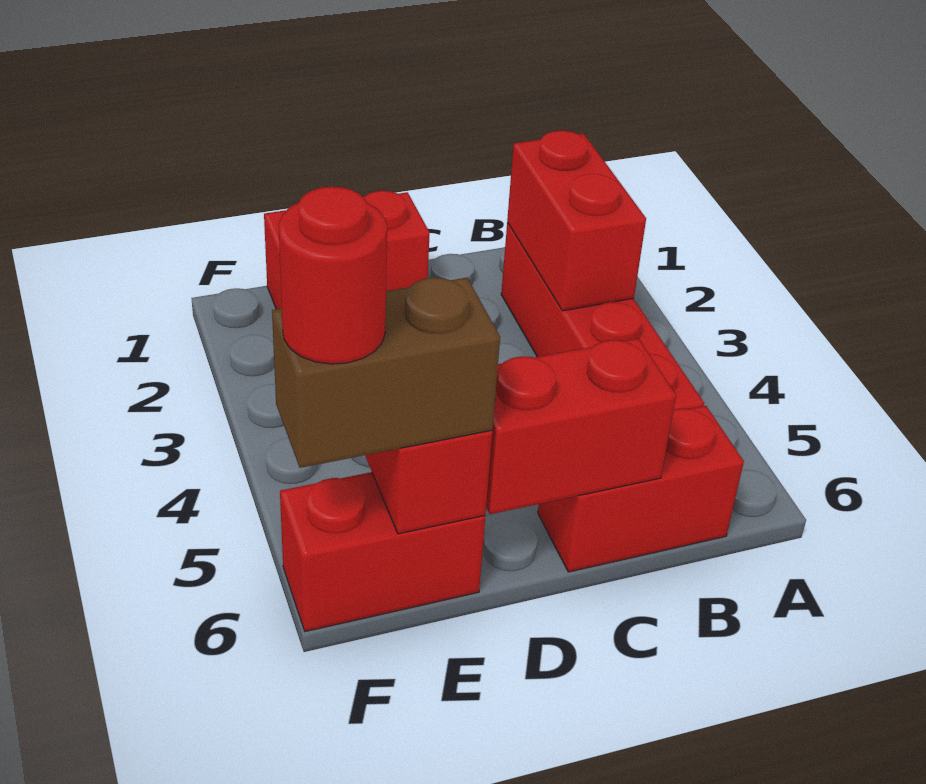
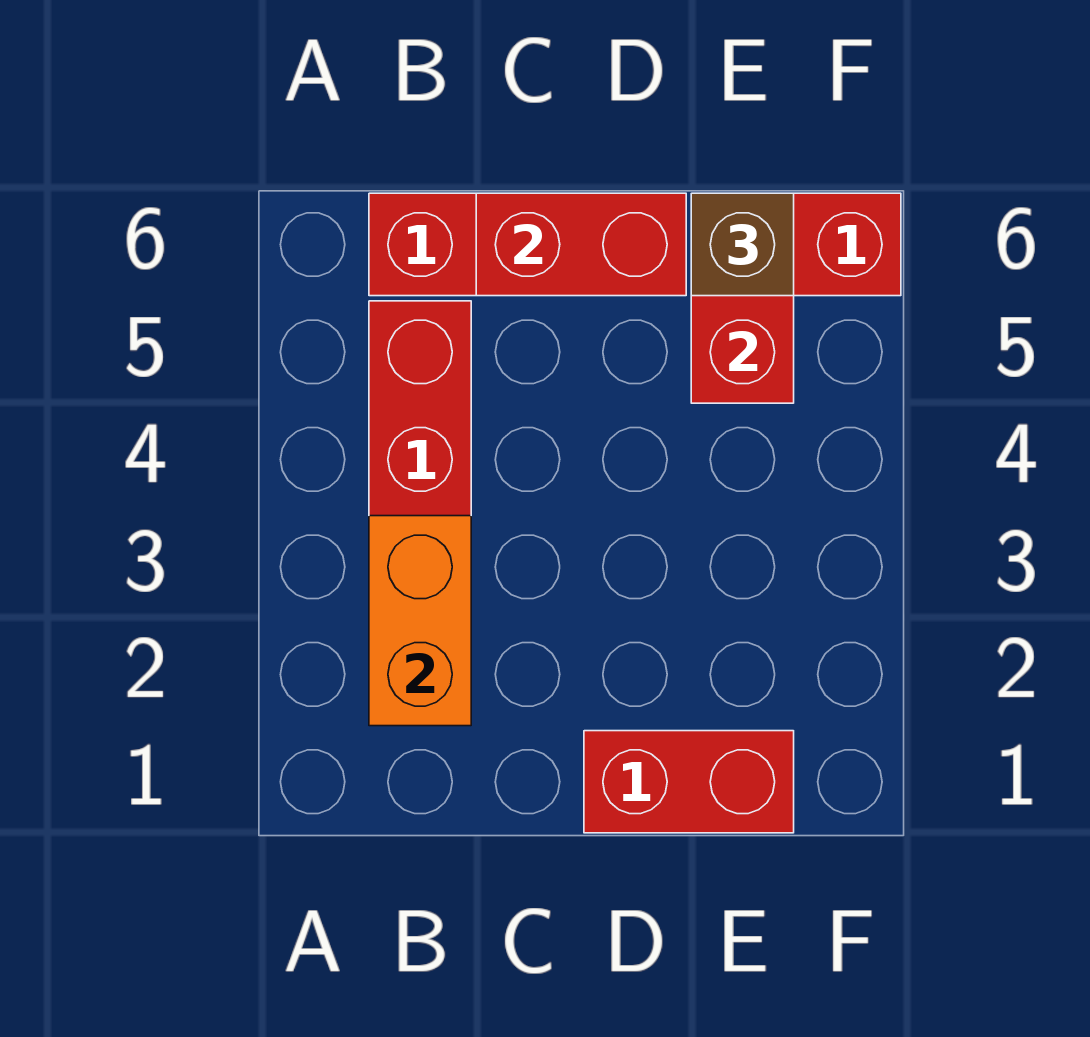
red 1x2 brick [507,131,646,311] -> orange 1x2 brick [369,516,471,726]
brown 1x2 brick [272,278,500,468] -> brown 1x1 brick [691,193,794,296]
red 1x1 round brick [279,187,387,364] -> none

